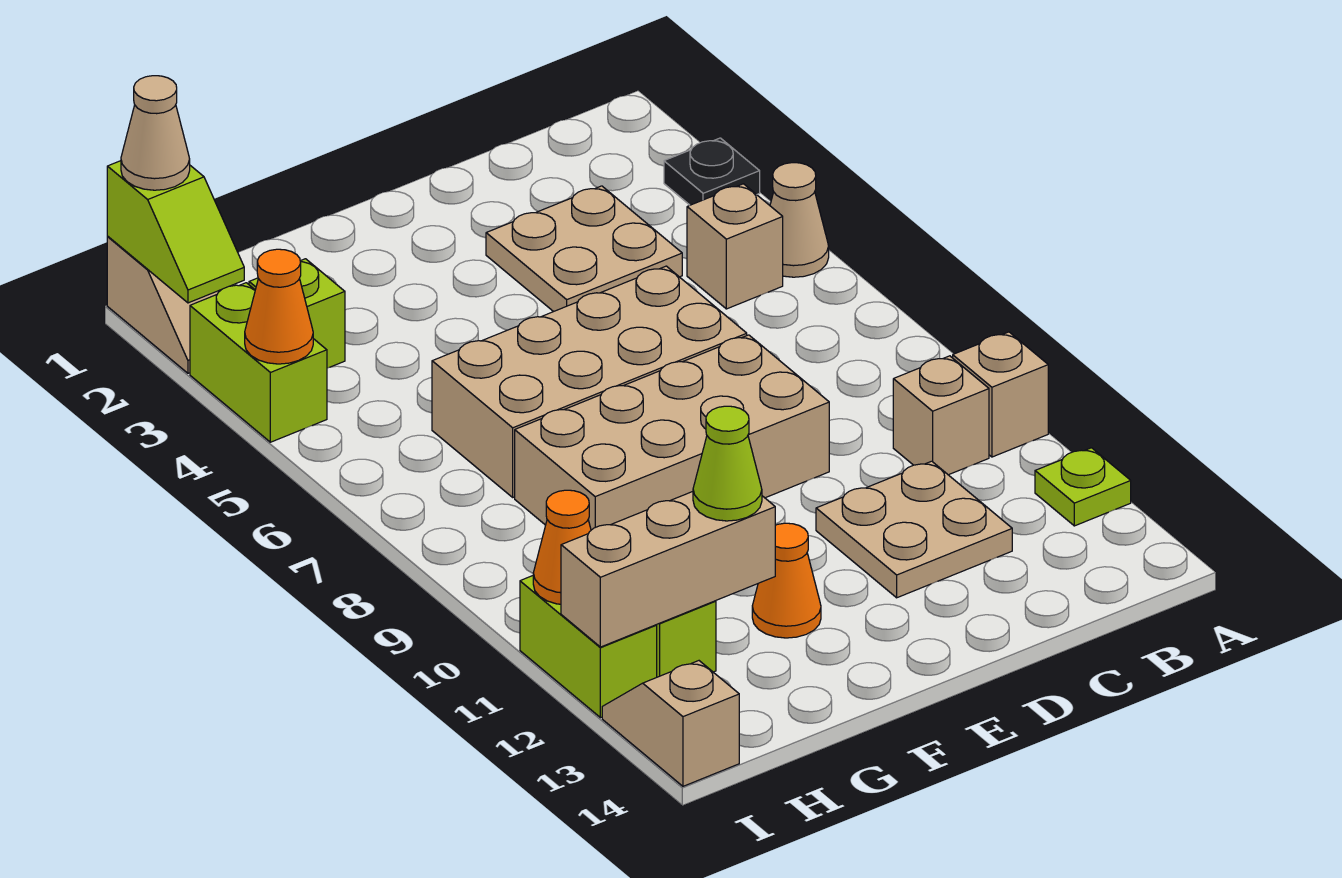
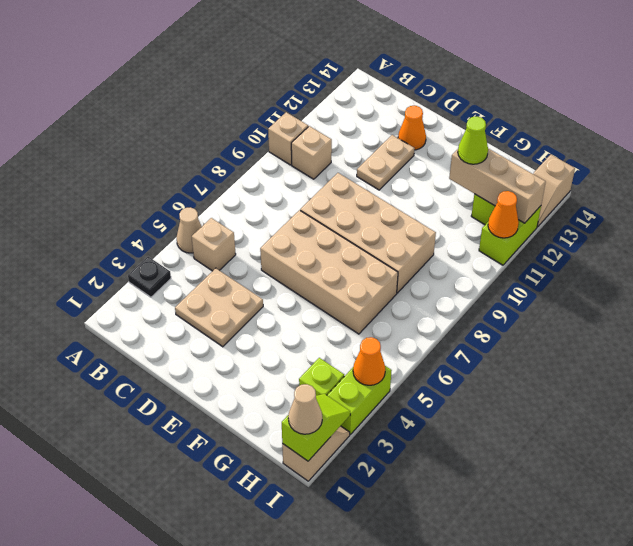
lime 1x1 plate [1035,448,1131,526] -> none
tan 2x2 plate [816,461,1012,598] -> tan 1x2 plate [357,135,415,190]
orange 1x1 cone [752,523,821,638] -> orange 1x1 cone moved to [398,106,426,150]

